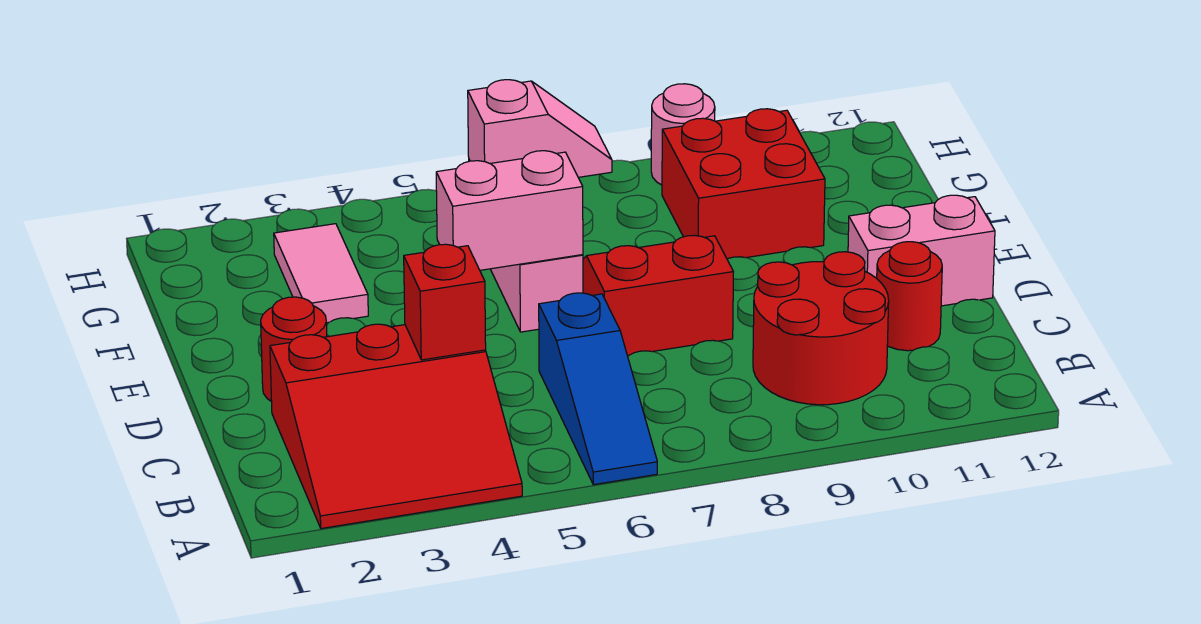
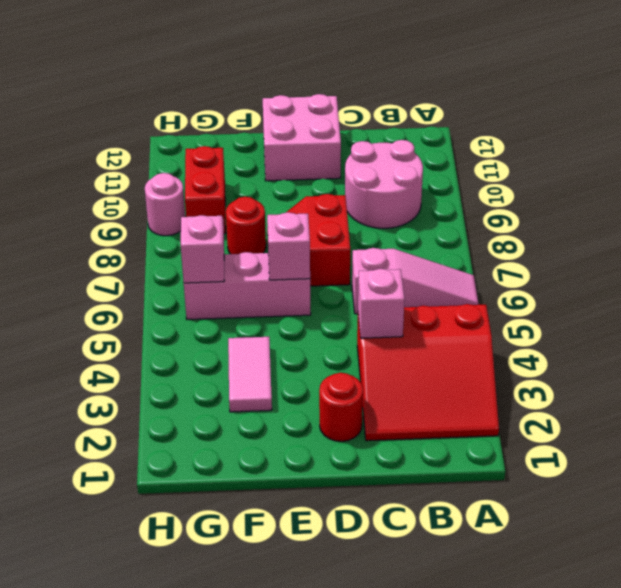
red 3x3 slope [270,324,522,529] -> red 3x3 slope turned to [357,304,499,441]
blue 1x3 slope [539,293,657,485] -> pink 1x3 slope [352,248,478,314]
red 2x2 round brick [753,252,889,405] -> pink 2x2 round brick [345,140,423,228]
red 1x1 brick [404,244,486,360] -> pink 1x1 brick [358,269,405,338]
red 1x1 round brick [877,242,942,351] -> red 1x1 round brick moved to [226,197,266,254]
pink 1x2 brick [848,195,995,306] -> pink 2x2 brick [263,94,341,181]
pink 1x2 brick [436,151,583,270] -> pink 1x1 brick [267,212,310,280]
pink 1x2 tile [274,224,368,323] -> pink 1x2 tile turned to [228,337,272,412]
red 2x2 brick [662,109,825,259] -> red 1x2 brick [185,146,226,234]

